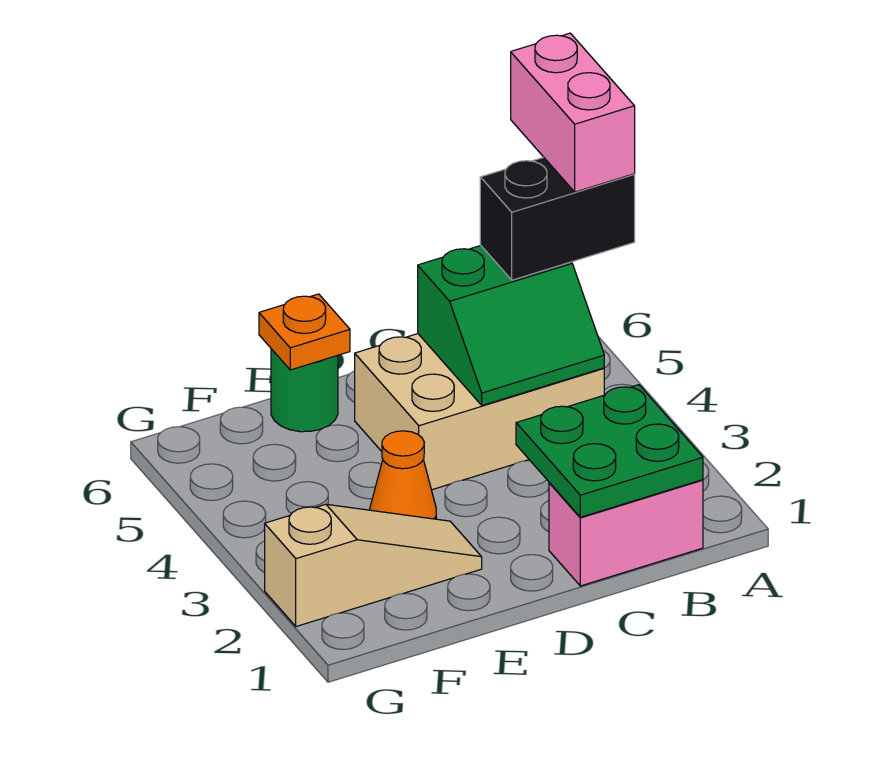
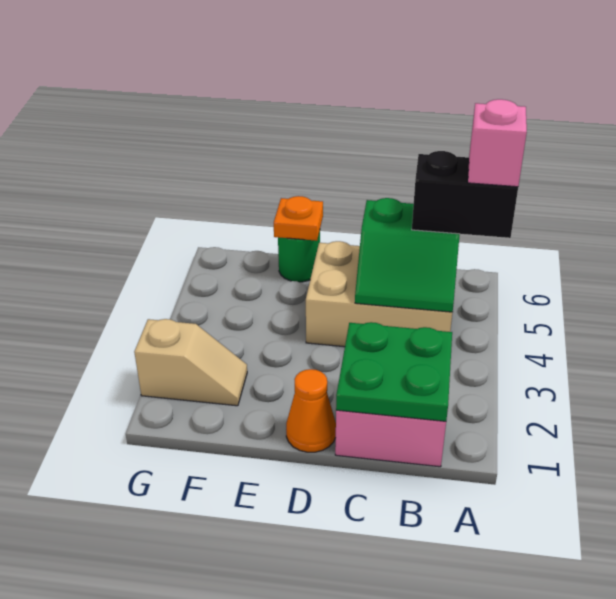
pink 1x2 brick [511,33,635,192] -> pink 1x1 brick [468,99,527,187]
tan 1x3 slope [265,504,482,626] -> tan 1x2 slope [134,319,247,406]
orange 1x1 cone [370,431,436,519] -> orange 1x1 cone moved to [286,369,336,452]

